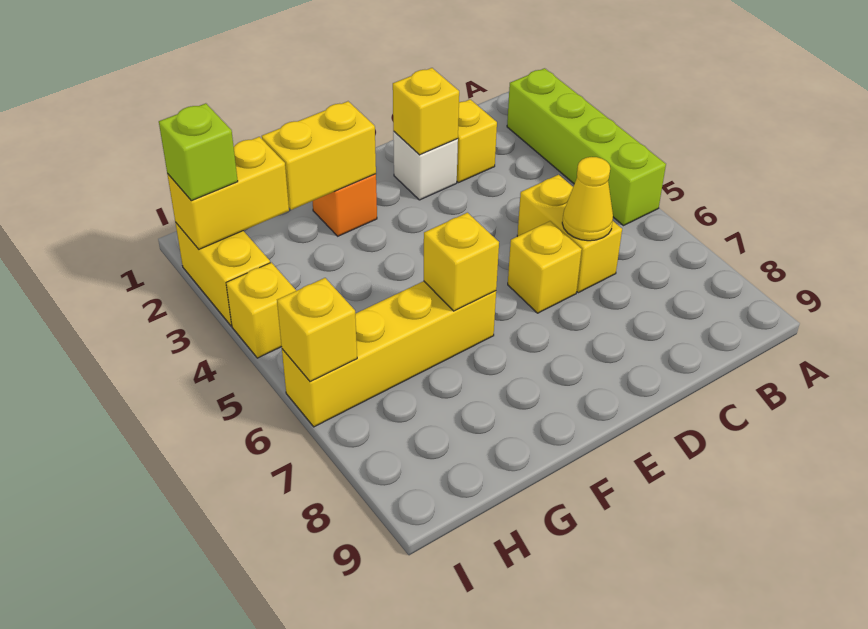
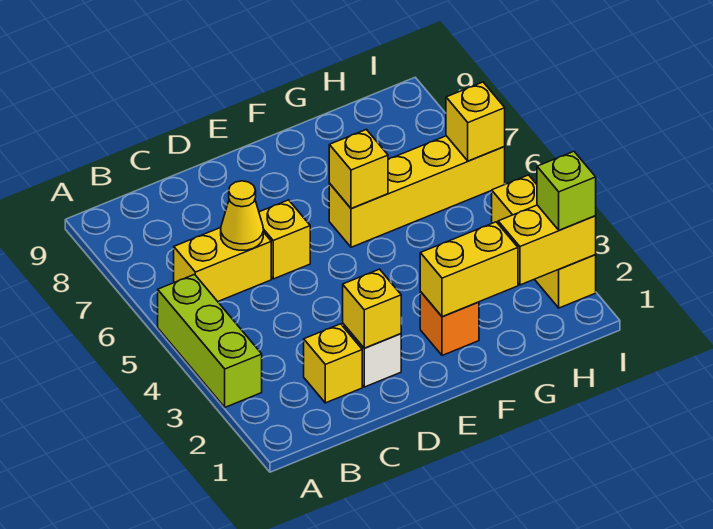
lime 1x4 brick [507,68,666,226] -> lime 1x3 brick [158,274,262,407]
yellow 1x2 brick [517,175,622,293] -> yellow 1x2 brick turned to [174,228,271,301]

